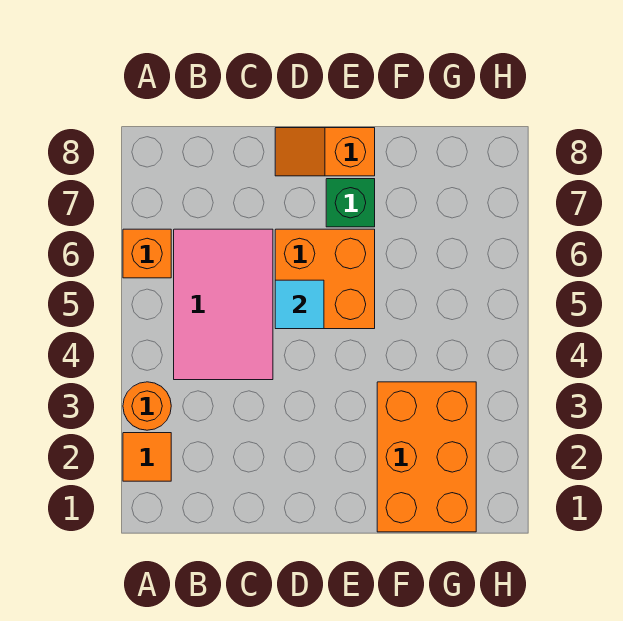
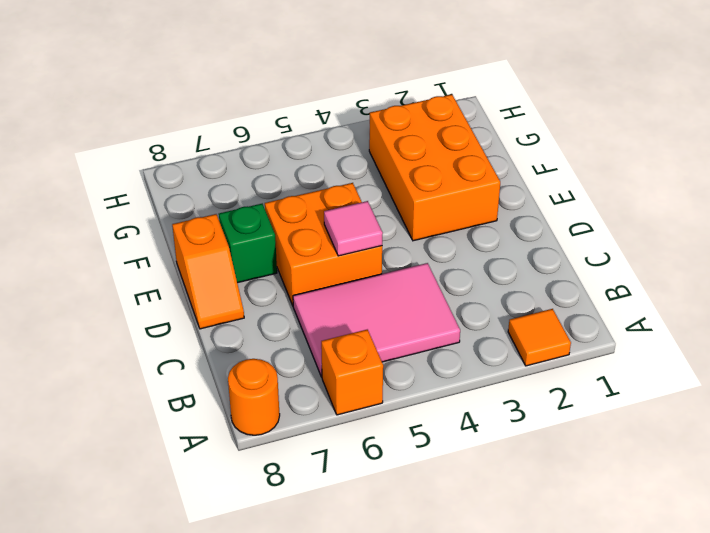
orange 1x1 round brick [123,382,171,430] -> orange 1x1 round brick moved to [228,359,280,435]
cyan 1x1 tile [275,280,324,329] -> pink 1x1 tile [324,201,383,256]
orange 2x3 brick [377,382,476,532] -> orange 2x3 brick turned to [369,95,500,241]

